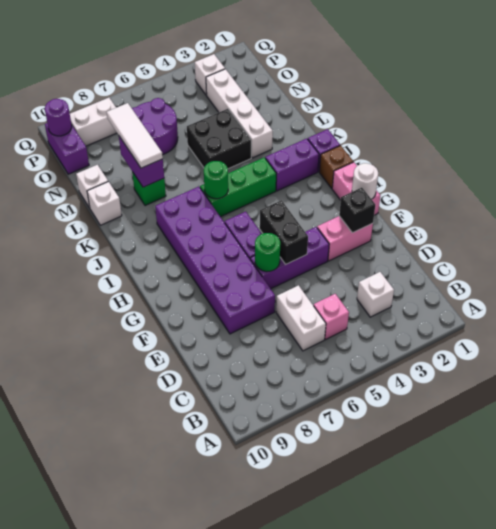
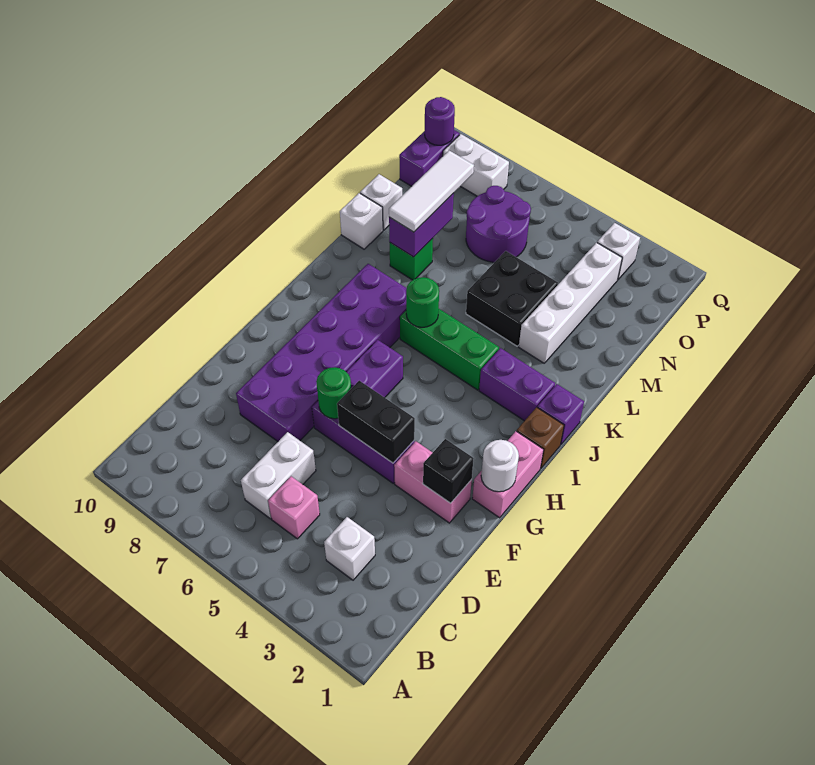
black 1x2 brick [260,200,308,264] -> black 1x2 brick turned to [337,381,415,463]

